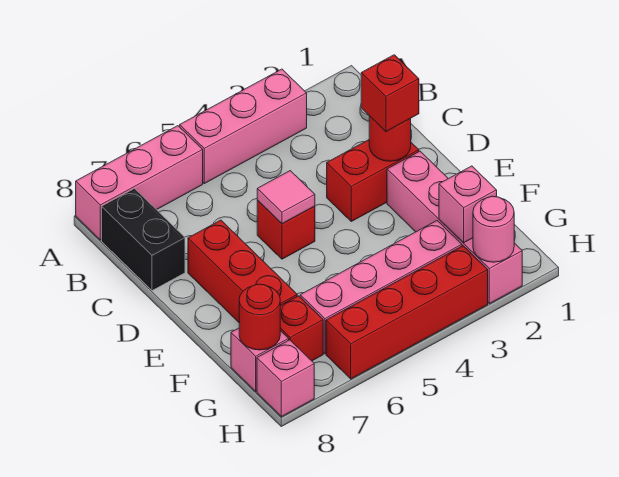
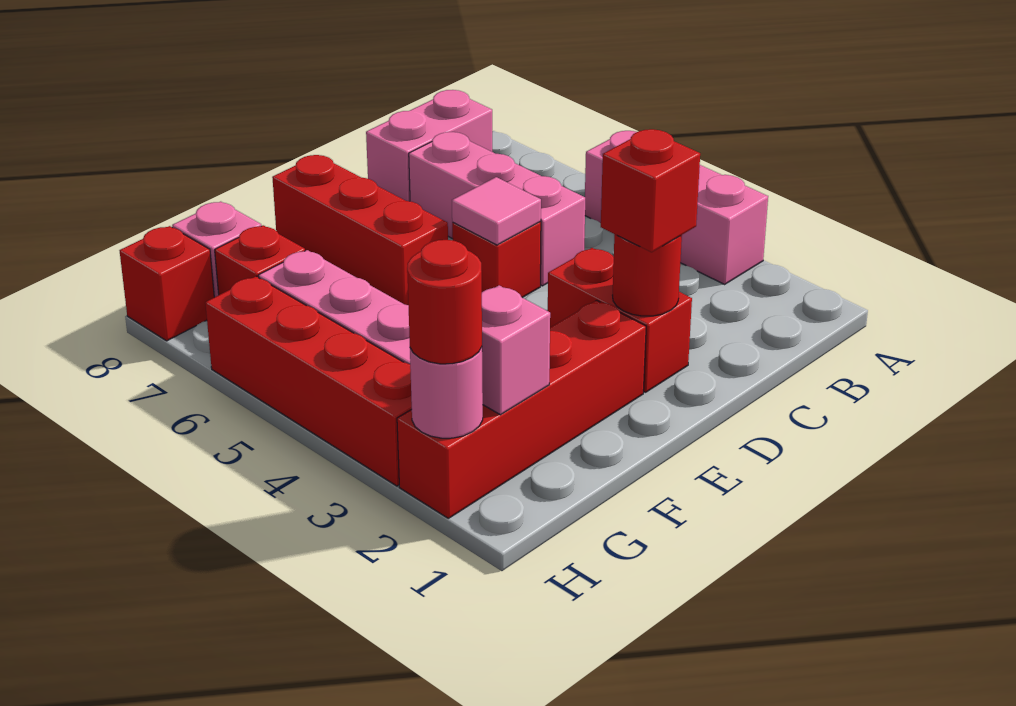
pink 1x3 brick [76,126,203,240] -> pink 1x3 brick moved to [409,132,585,286]
black 1x2 brick [102,189,185,291] -> pink 1x2 brick [366,90,492,201]
red 1x3 brick [188,220,297,322] -> red 1x3 brick turned to [272,155,448,305]
pink 1x4 brick [387,151,522,304] -> red 1x4 brick [397,300,646,518]
red 1x1 round brick [239,284,280,350] -> red 1x1 round brick moved to [407,240,482,364]
pink 1x1 brick [257,340,314,417] -> red 1x1 brick [120,226,214,341]

